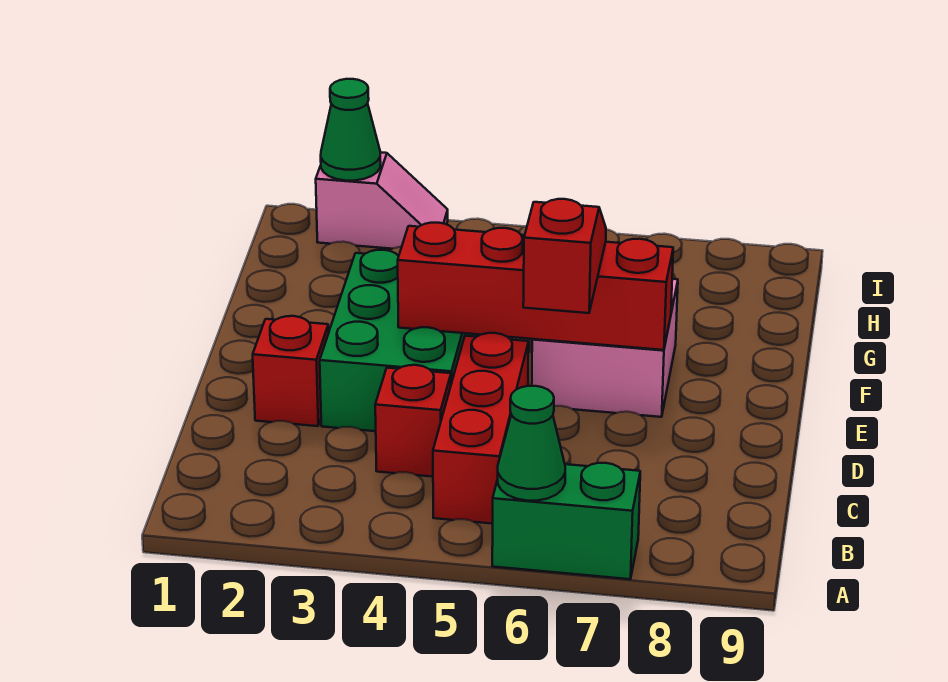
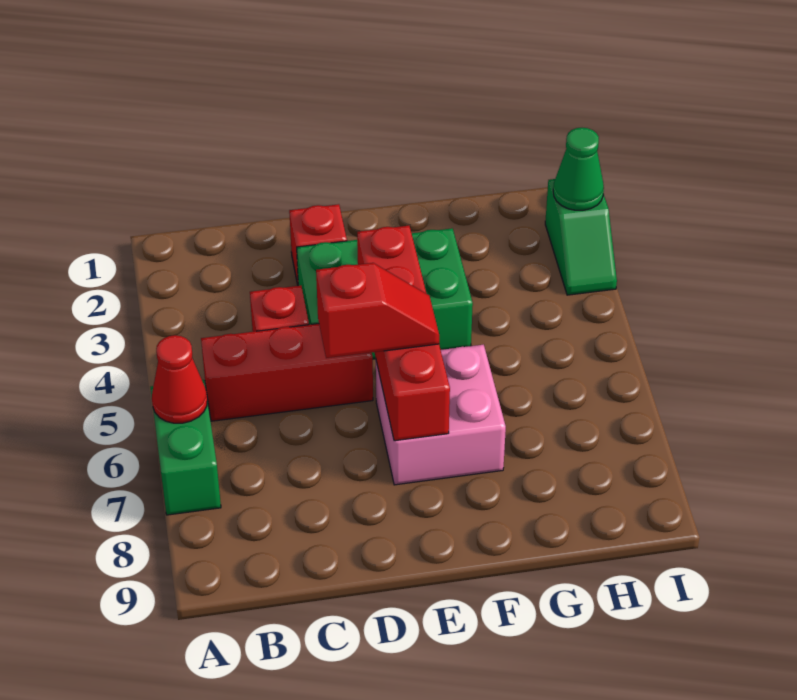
green 1x1 cone [498,386,565,501] -> red 1x1 cone [152,335,207,423]
pink 1x2 slope [316,152,448,249] -> green 1x2 slope [545,179,617,295]

